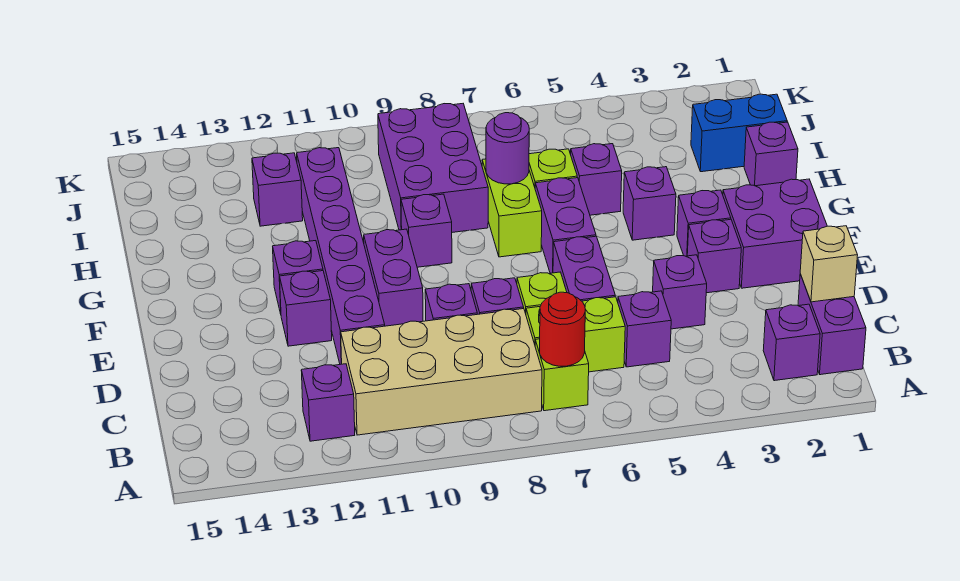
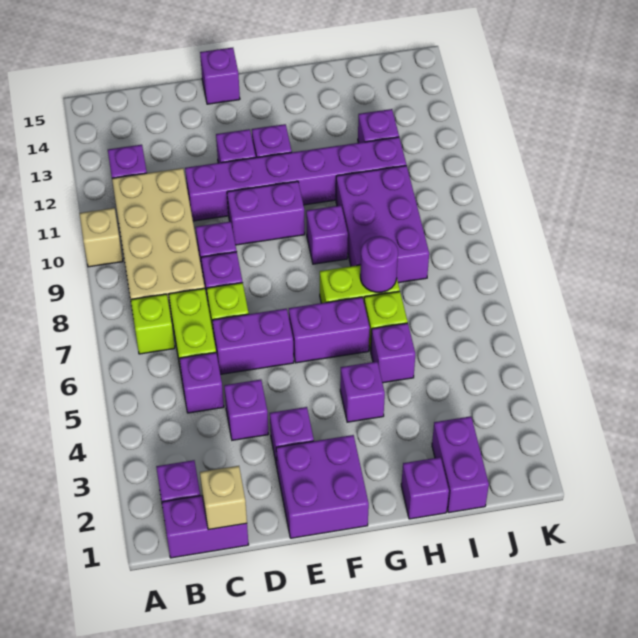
none -> tan 1x1 brick [79,208,123,267]
red 1x1 round brick [540,292,585,366] -> none
purple 1x1 brick [677,190,731,256] -> purple 1x1 brick moved to [200,48,240,104]
purple 2x3 brick [378,104,488,232] -> purple 2x3 brick turned to [336,166,429,283]
blue 1x2 brick [691,94,787,172] -> purple 1x2 brick [432,416,489,513]

